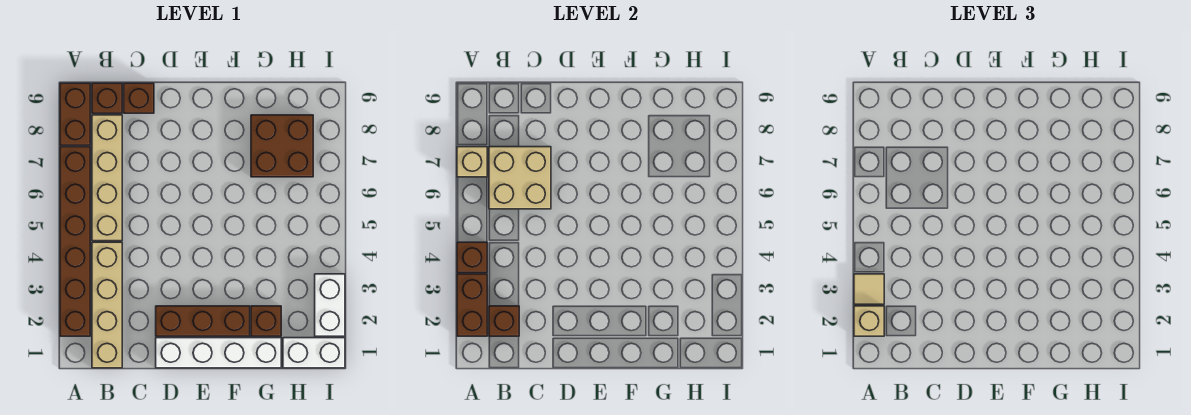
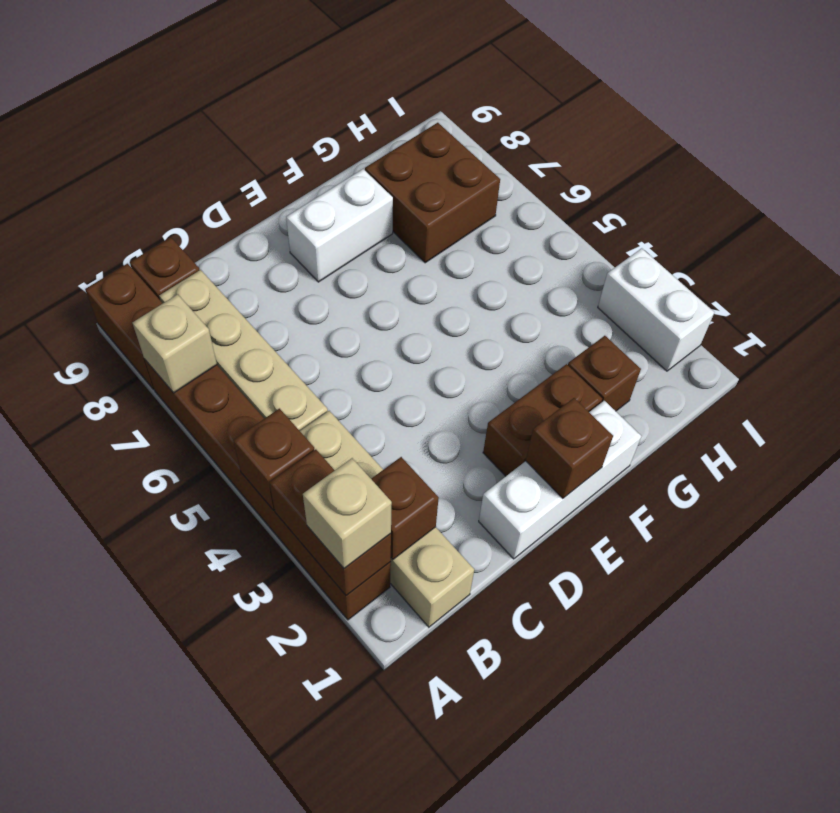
tan 1x1 tile [854,274,884,304] -> none
tan 2x2 brick [489,147,551,209] -> none
brown 1x1 brick [124,83,154,113] -> brown 1x1 brick moved to [526,398,613,498]
white 1x4 brick [156,338,281,368] -> white 1x3 brick [479,401,641,559]
brown 1x3 brick [156,306,250,336] -> brown 1x2 brick [483,364,602,476]
white 1x2 brick [283,338,345,368] -> white 1x2 brick moved to [286,169,393,282]

